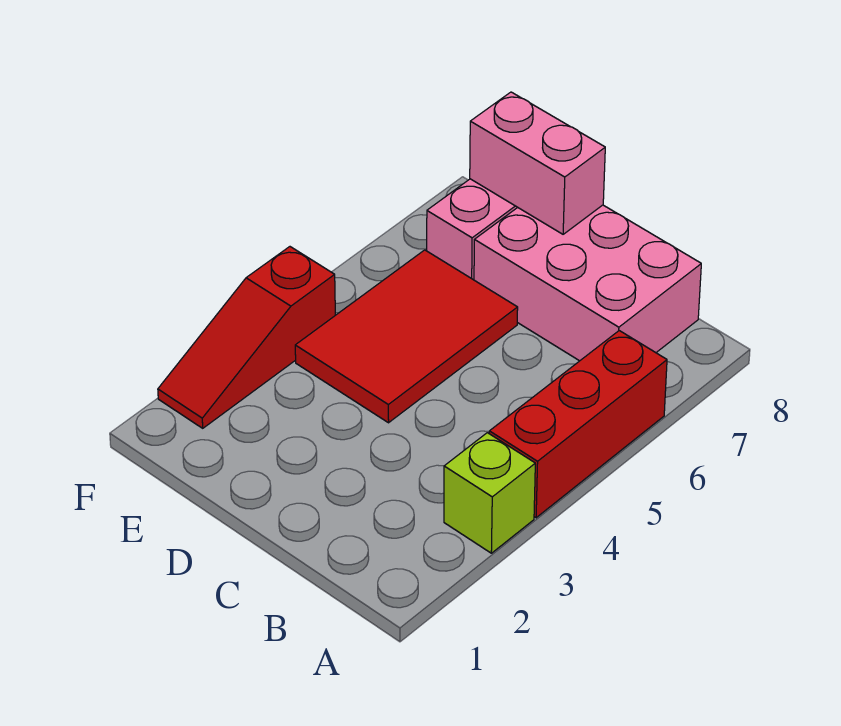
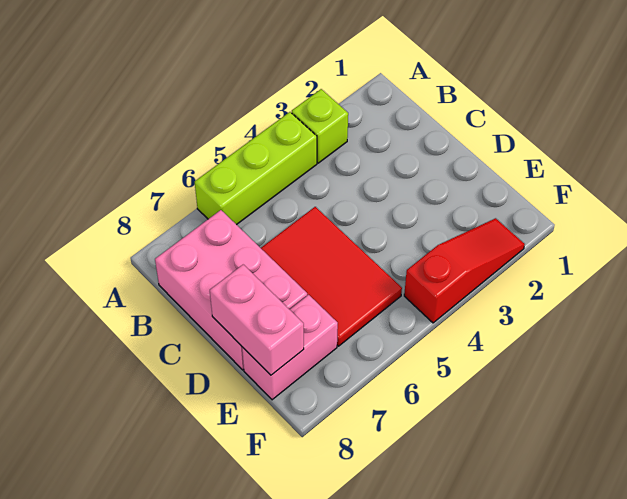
red 1x3 brick [489,331,667,518] -> lime 1x3 brick [195,112,317,225]
red 2x3 tile [295,250,518,423] -> red 2x3 tile turned to [261,207,402,346]

